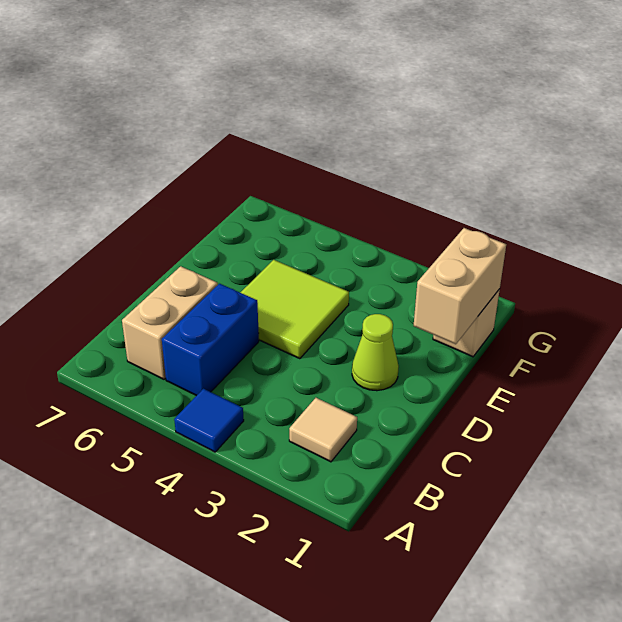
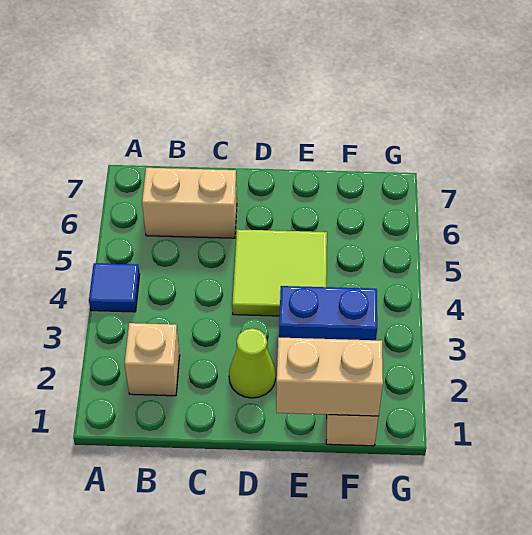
tan 1x1 tile [289,398,357,462] -> tan 1x1 brick [124,323,180,396]
blue 1x2 brick [162,284,259,396] -> blue 1x2 brick moved to [279,286,377,340]

